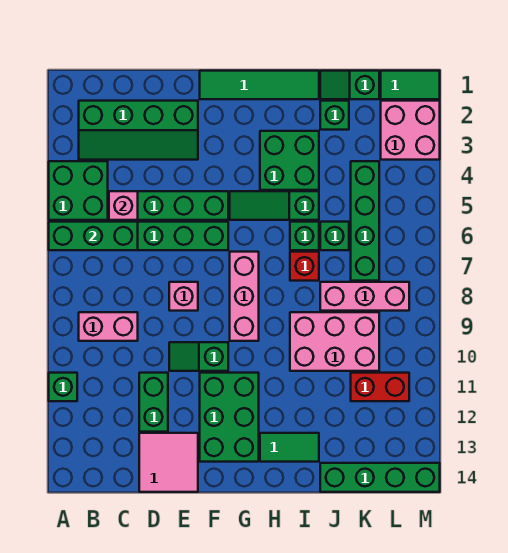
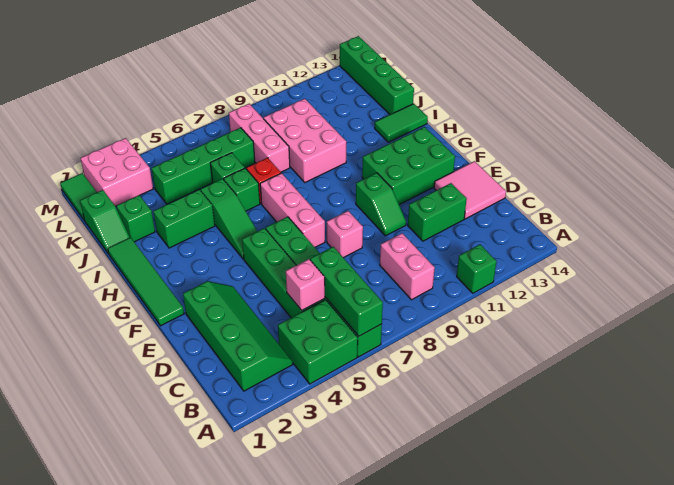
pink 1x3 brick [230,252,259,341] -> pink 1x3 brick turned to [260,173,325,247]
green 2x2 brick [260,131,319,190] -> green 1x2 brick [153,189,215,248]
green 1x2 tile [260,433,319,462] -> green 1x2 tile turned to [375,104,428,142]
red 1x2 brick [351,373,409,401] -> none

